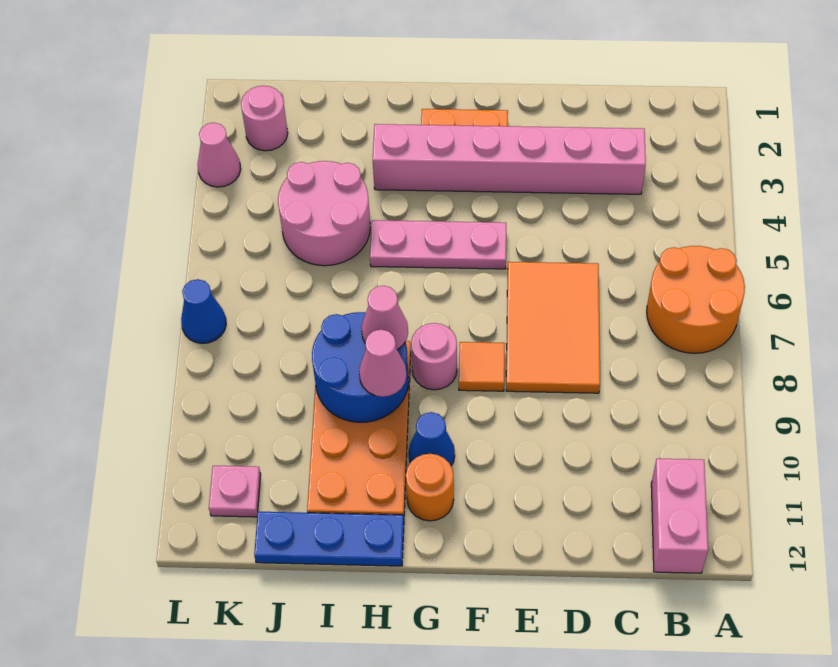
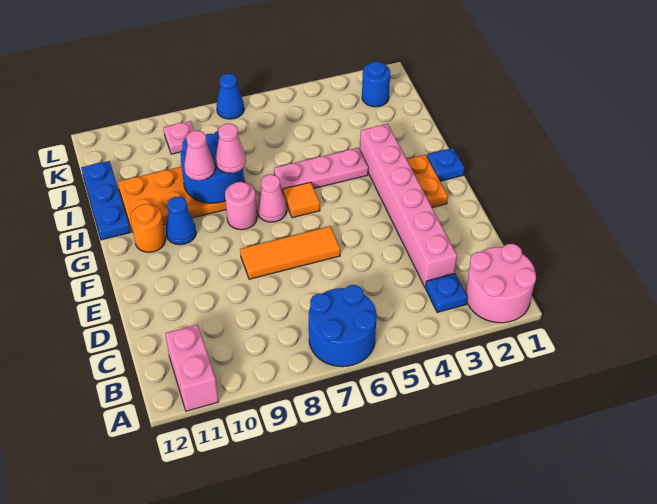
orange 2x2 round brick [647,246,745,353] -> blue 2x2 round brick [309,285,377,367]
none -> blue 1x1 plate [426,274,468,313]
pink 1x2 brick [651,459,708,573] -> pink 1x2 brick turned to [165,325,218,411]
orange 2x3 tile [506,262,600,393] -> orange 1x3 tile [240,226,340,279]
pink 1x3 plate [370,220,506,269] -> pink 1x3 plate turned to [274,148,368,193]
orange 1x1 tile [459,342,505,391] -> orange 1x1 tile moved to [283,182,320,218]
none -> blue 1x1 plate [427,148,464,181]
pink 2x2 round brick [278,161,370,266] -> pink 2x2 round brick moved to [466,244,536,323]
pink 1x1 round brick [241,86,288,151] -> blue 1x1 round brick [362,62,390,107]
pink 1x1 plate [209,466,261,517] -> pink 1x1 plate moved to [163,121,194,154]
pink 1x1 cone [198,123,241,187] -> pink 1x1 cone moved to [257,174,287,222]

